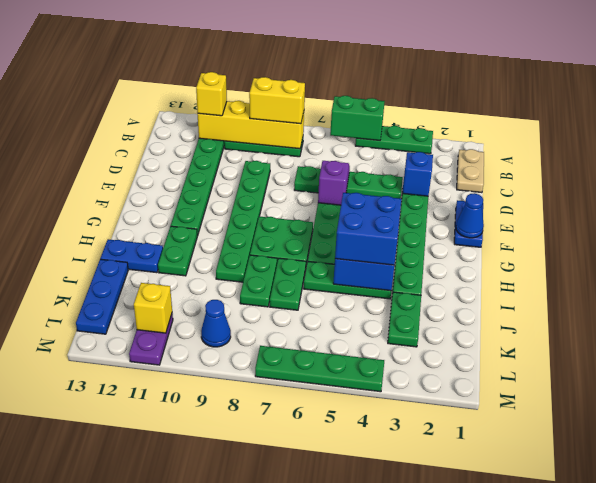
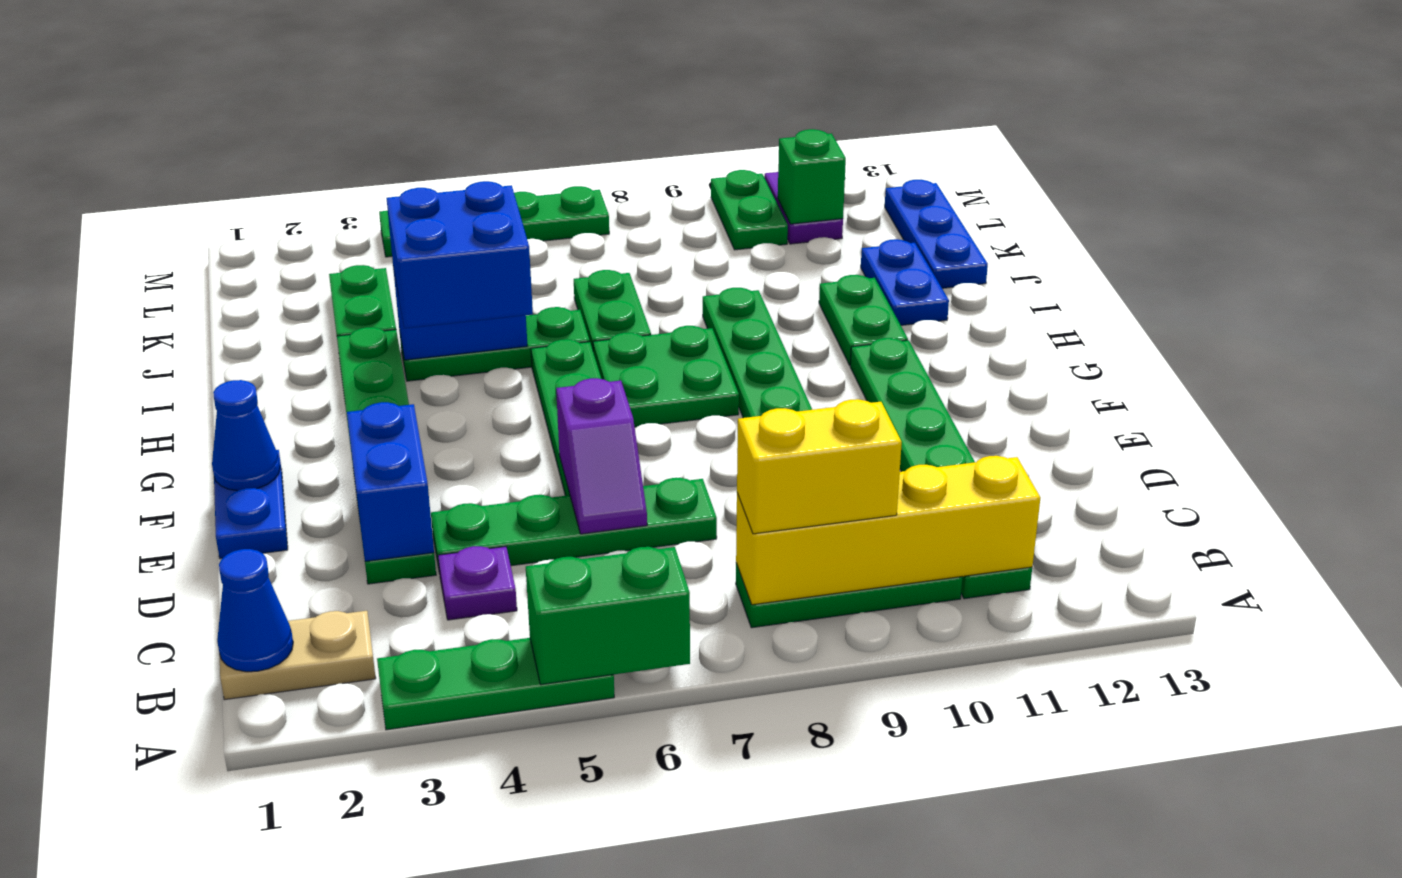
tan 1x2 plate [457,149,484,193] -> tan 1x2 plate turned to [219,611,376,700]
yellow 1x1 brick [196,72,227,116] -> none
none -> purple 1x1 plate [438,546,517,620]
blue 1x1 brick [402,152,433,196] -> blue 1x2 brick [347,402,434,561]
green 1x2 plate [240,255,277,307] -> green 1x2 plate moved to [711,170,788,250]
blue 1x2 plate [100,239,163,273] -> blue 1x2 plate turned to [861,239,949,325]
blue 1x1 cone [201,300,231,347] -> blue 1x1 cone moved to [217,549,293,672]
yellow 1x1 brick [134,283,172,333] -> green 1x1 brick [778,129,846,224]

